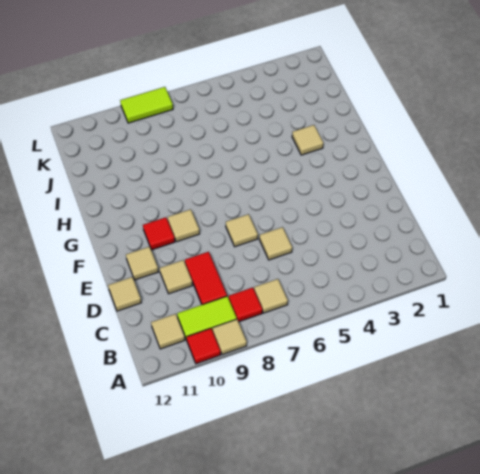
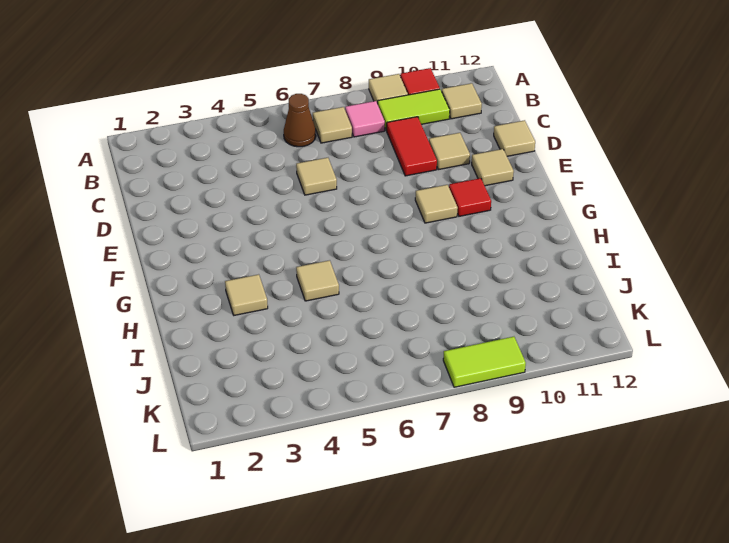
none -> brown 1x1 cone [284,94,316,147]
red 1x1 tile [229,287,262,322] -> pink 1x1 tile [345,101,385,137]
tan 1x1 tile [226,214,258,247] -> tan 1x1 tile moved to [296,260,339,301]

